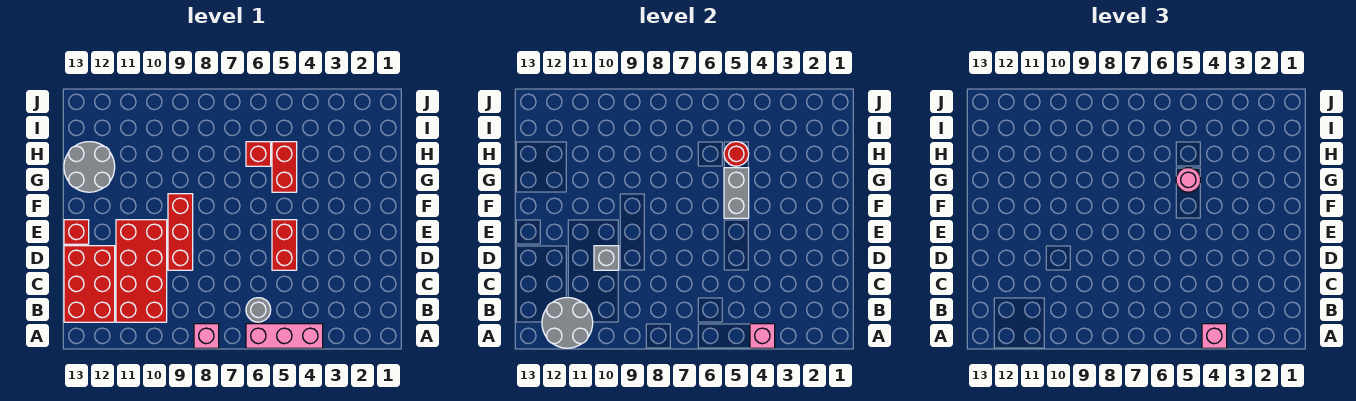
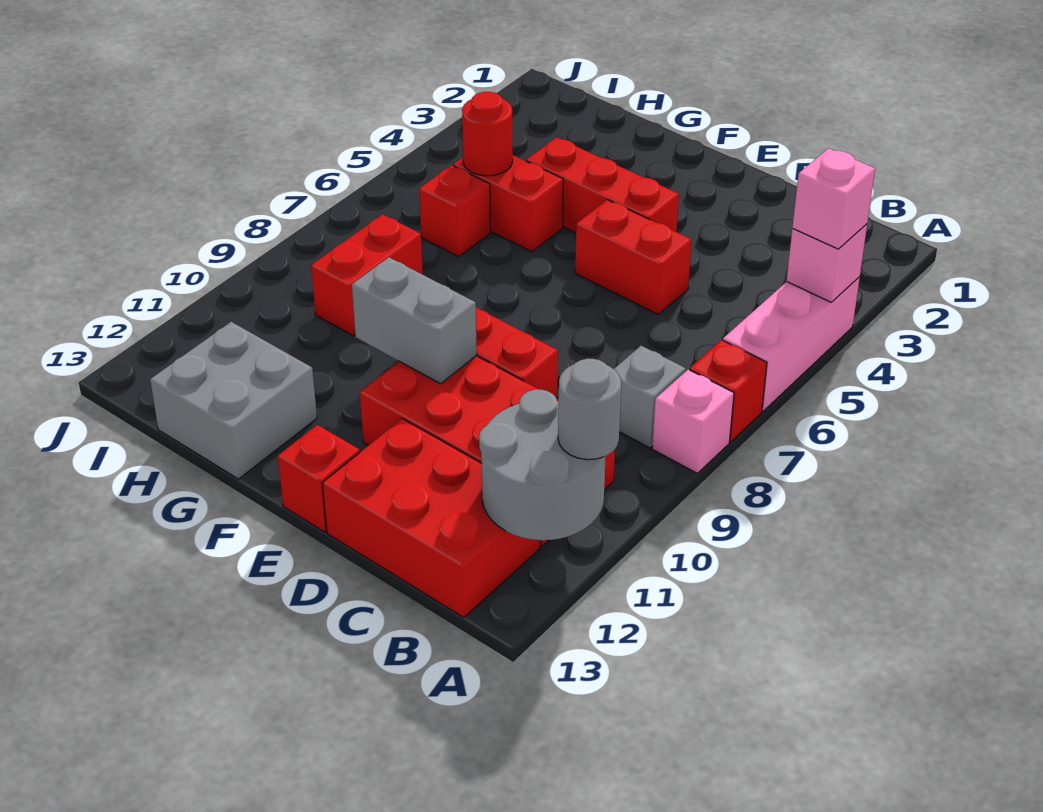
none -> red 1x1 brick [690,340,767,442]
grey 1x1 round brick [246,298,271,322] -> grey 1x1 round brick moved to [558,359,621,460]
grey 1x1 brick [594,246,619,270] -> grey 1x1 brick moved to [614,346,686,448]
none -> red 1x3 brick [526,137,679,233]
grey 1x2 brick [724,168,749,218] -> grey 1x2 brick moved to [352,257,477,384]
pink 1x1 round brick [1176,168,1201,192] -> none
grey 2x2 round brick [64,142,115,192] -> grey 2x2 brick [150,322,317,479]
none -> red 1x2 brick [311,214,423,336]

